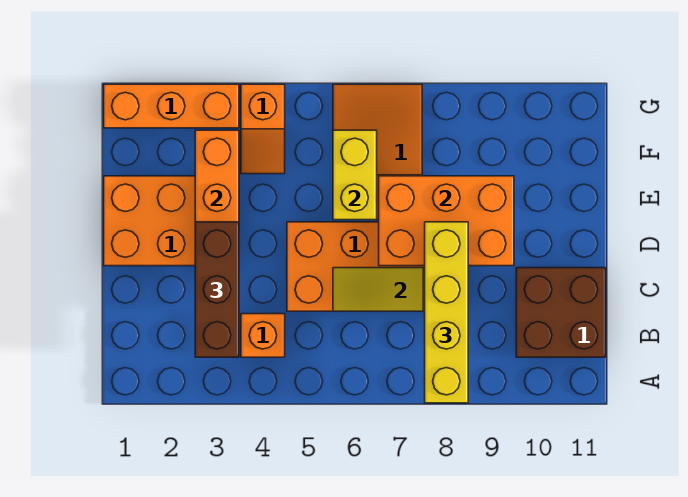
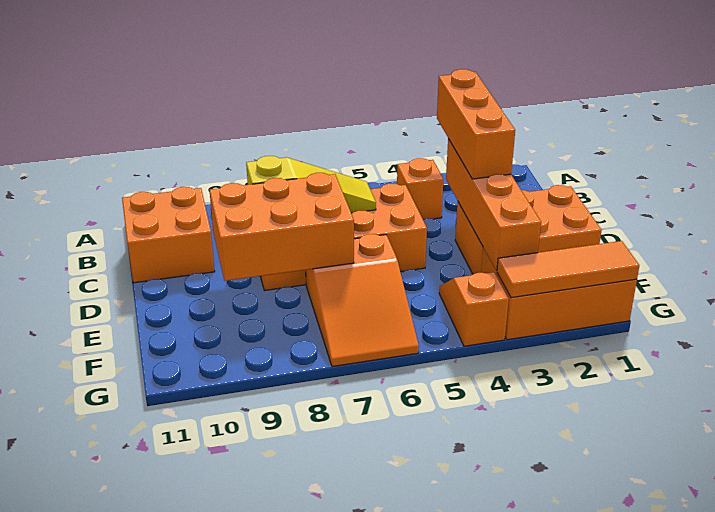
yellow 1x4 brick [425,222,468,403] -> none
brown 1x3 brick [195,222,239,357] -> orange 1x3 brick [437,69,515,179]
brown 2x2 brick [516,268,606,357] -> orange 2x2 brick [122,187,215,283]
yellow 1x2 brick [333,130,377,220] -> none
none -> orange 1x3 tile [497,241,639,298]

